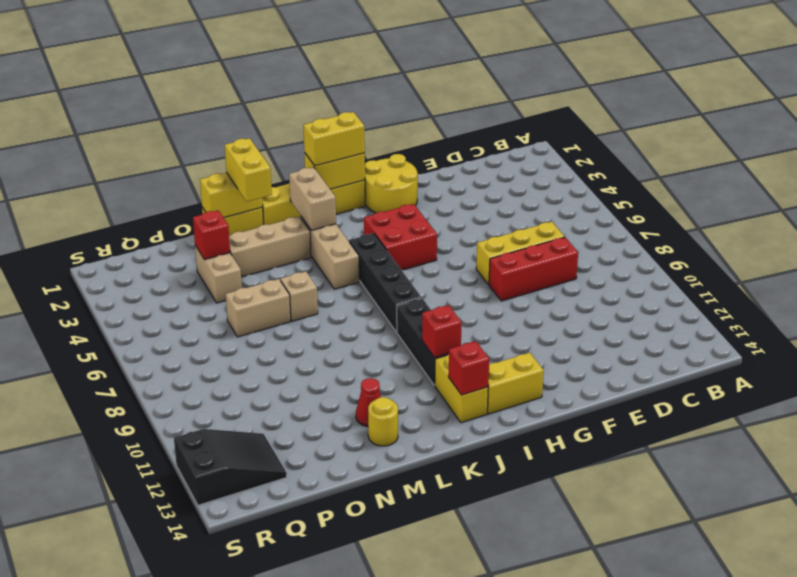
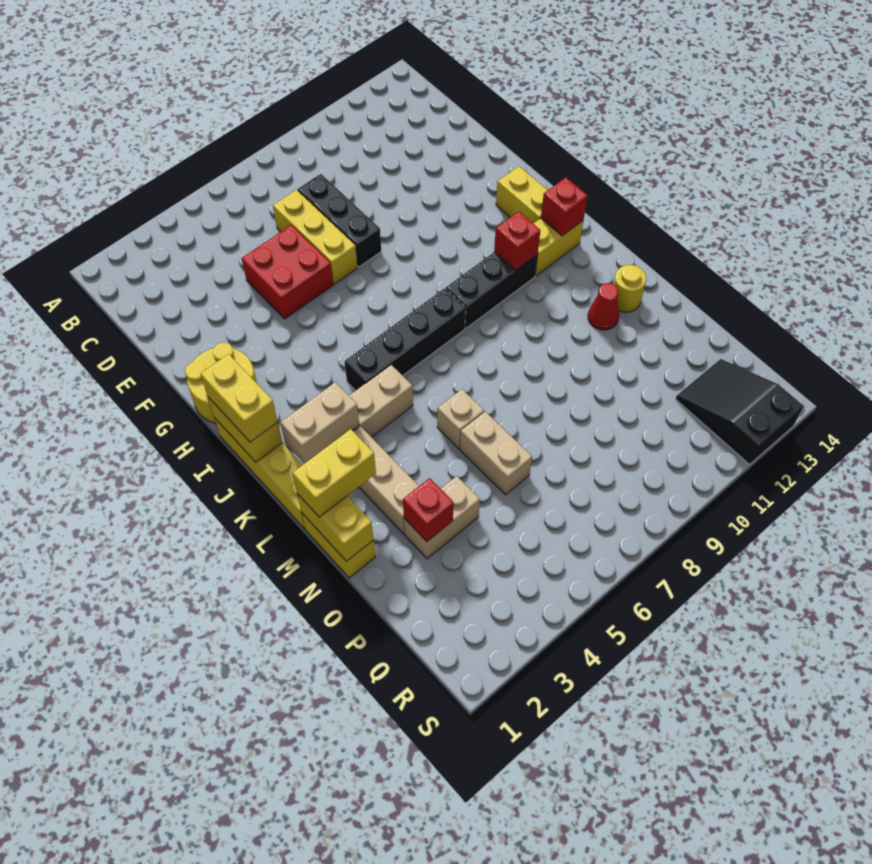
red 1x3 brick [489,237,578,301] -> black 1x3 brick [298,174,381,267]
red 2x2 brick [364,204,437,270] -> red 2x2 brick moved to [242,225,333,319]

